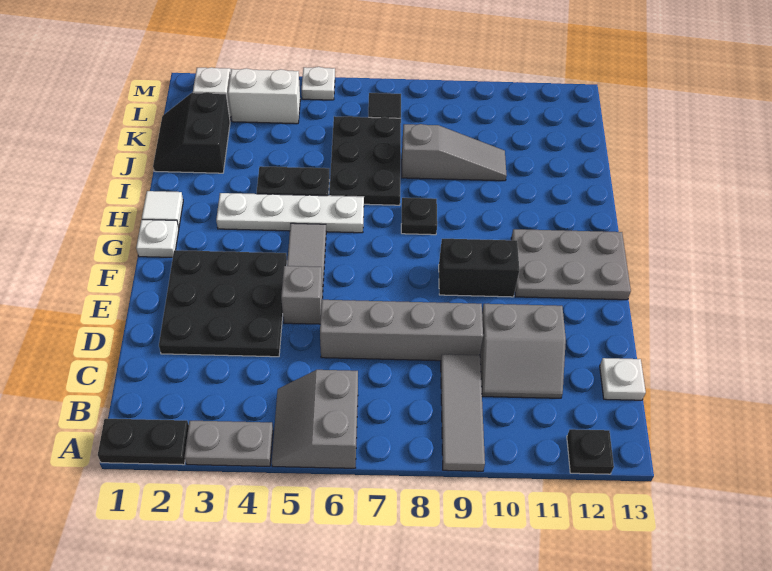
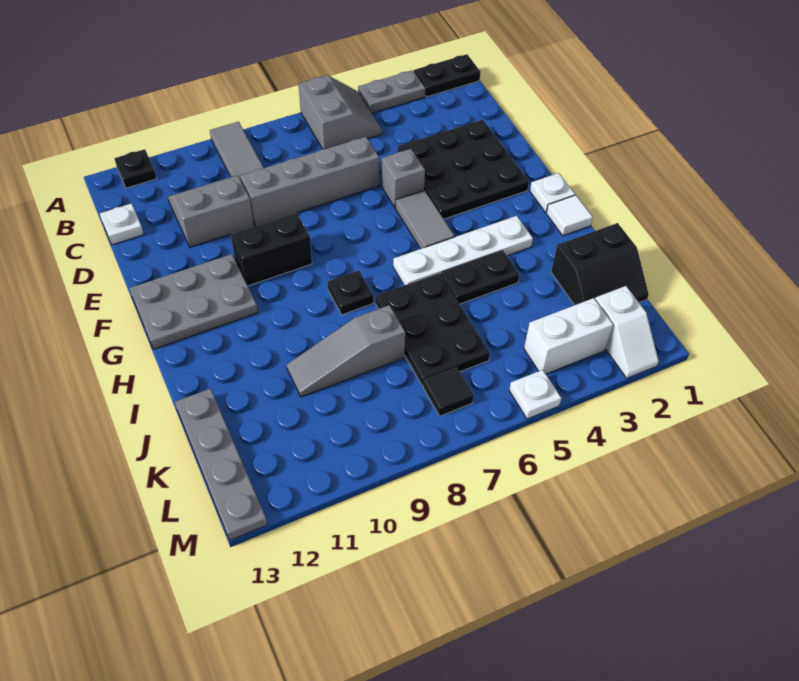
black 2x2 slope [153,92,230,173] -> black 2x2 slope turned to [551,223,649,305]
none -> grey 1x4 plate [175,388,267,540]

